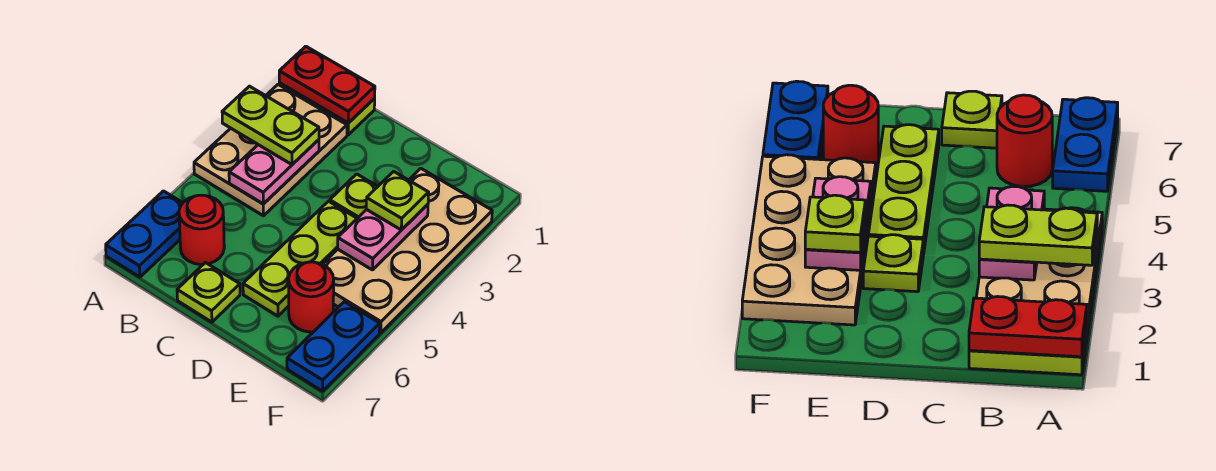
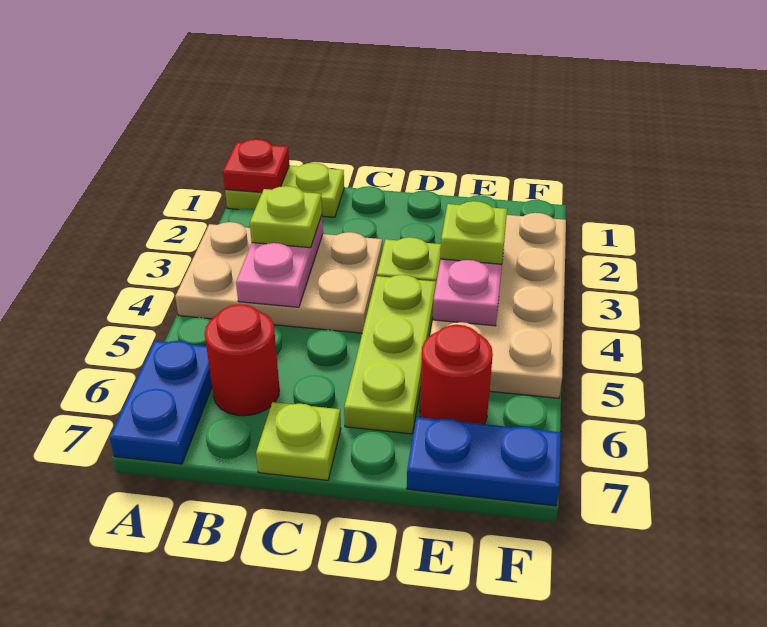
red 1x2 plate [279,46,375,123] -> red 1x1 plate [223,139,289,193]
tan 2x3 plate [194,85,347,216] -> tan 2x3 plate turned to [175,222,382,333]
lime 1x2 plate [222,86,319,164] -> lime 1x1 plate [250,186,322,248]
blue 1x2 plate [287,302,380,391] -> blue 1x2 plate turned to [407,417,561,506]

